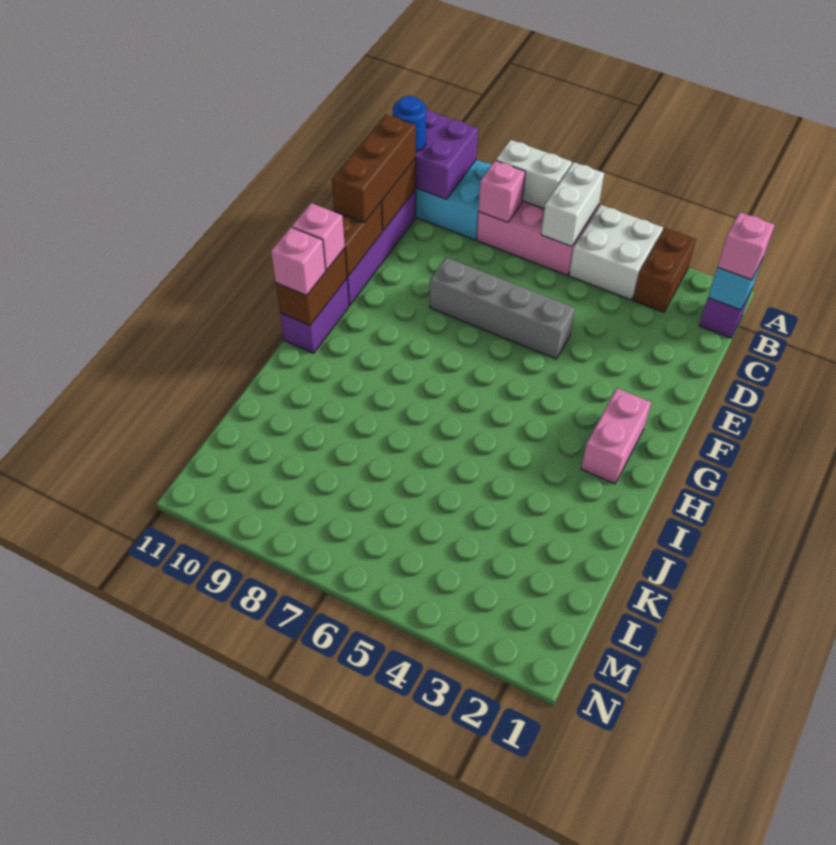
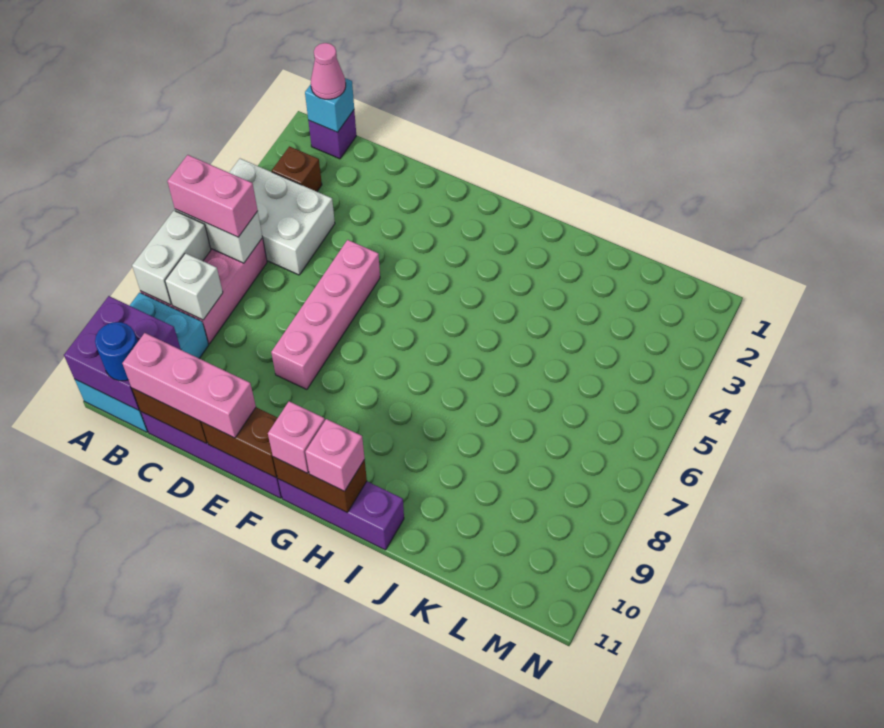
brown 1x2 brick [633,228,696,312] -> brown 1x1 brick [272,146,322,191]
white 2x2 brick [569,205,663,300] -> white 2x3 brick [229,159,335,275]
pink 1x1 brick [718,212,774,280] -> pink 1x1 cone [311,43,346,99]
pink 1x1 brick [479,160,525,222] -> white 1x1 brick [165,253,223,320]
brown 1x3 brick [332,115,416,223] -> pink 1x3 brick [122,333,256,438]
grey 1x4 brick [430,257,575,359] -> pink 1x4 brick [271,240,380,389]
pink 1x2 brick [581,388,651,484] -> pink 1x2 brick moved to [167,155,258,237]
purple 1x2 brick [280,279,349,353] -> purple 1x3 brick [278,479,404,550]

